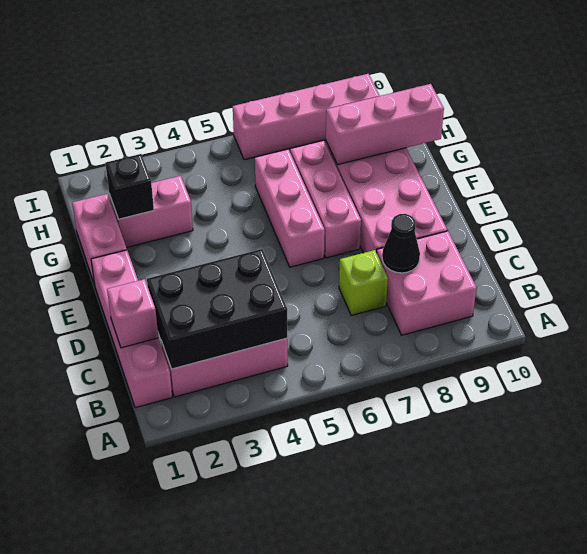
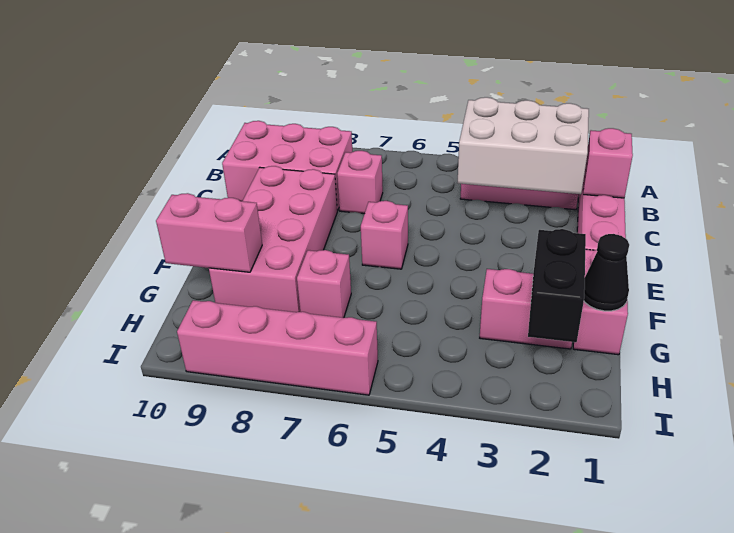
black 2x3 brick [147,249,287,369] -> white 2x3 brick [457,97,589,194]
pink 2x2 brick [377,231,477,335] -> pink 2x3 brick [222,121,352,211]
lime 1x1 brick [339,250,388,315] -> pink 1x1 brick [337,151,383,214]
black 1x1 cone [382,214,420,273] -> black 1x1 cone moved to [584,234,629,311]
pink 1x3 brick [255,149,325,267] -> pink 1x1 brick [361,201,408,269]
pink 1x3 brick [290,141,361,258] -> pink 1x1 brick [297,250,351,318]
black 1x1 brick [106,154,154,219] -> black 1x2 brick [528,229,586,342]
pink 1x3 brick [326,84,444,165] -> pink 1x2 brick [156,193,262,272]

